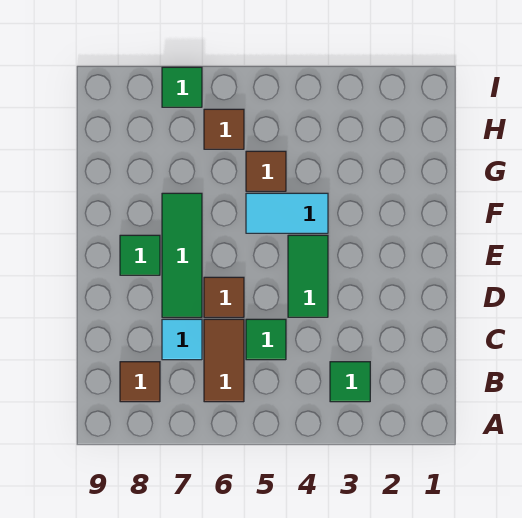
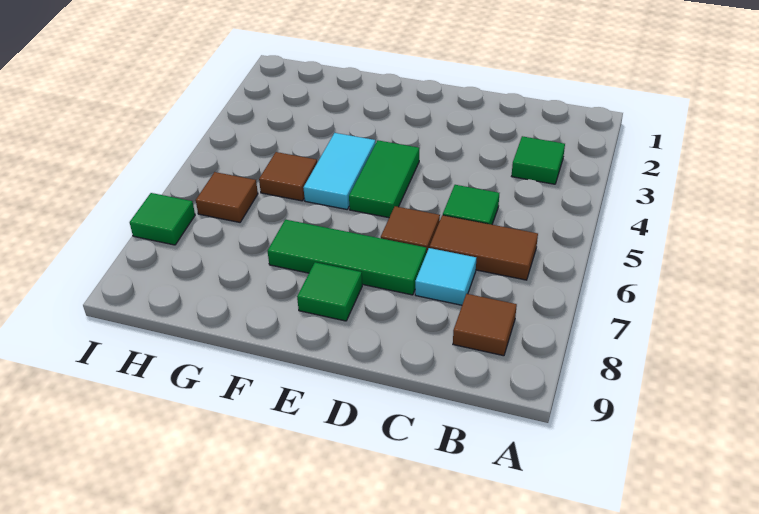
green 1x2 tile [288,235,328,317] -> green 1x2 tile turned to [349,140,419,218]

